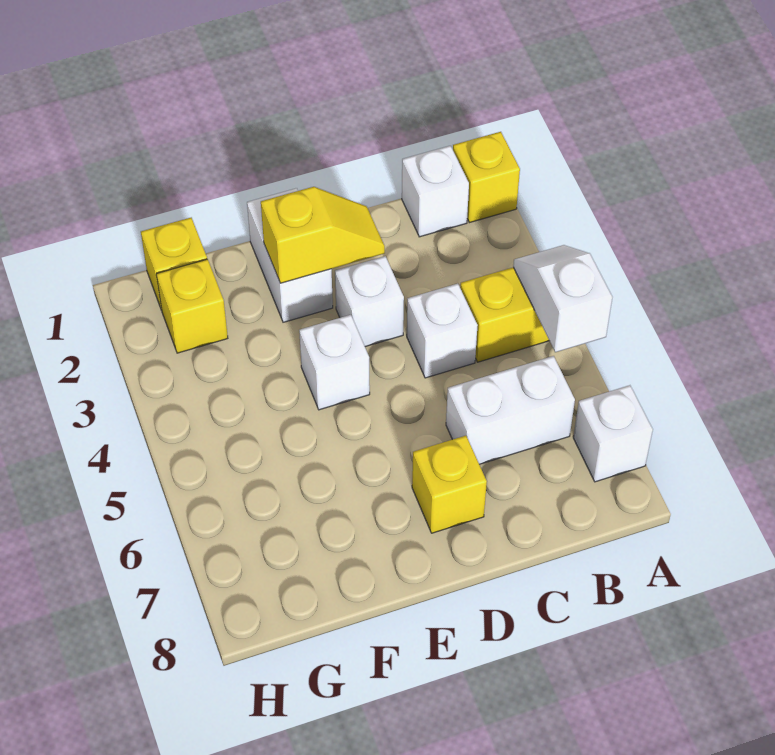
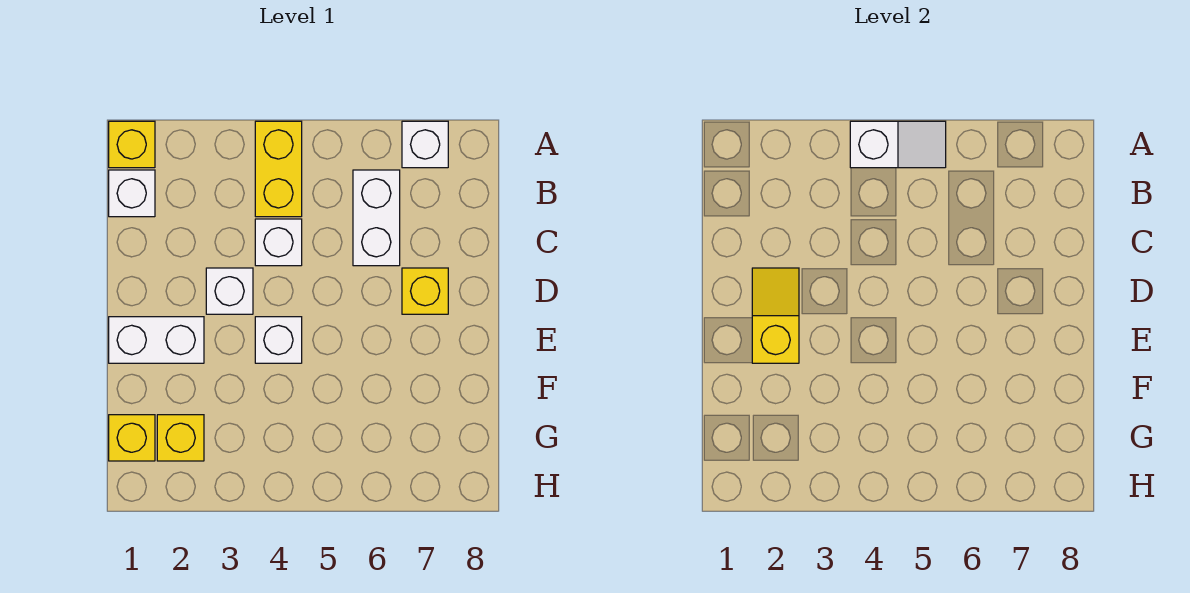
white 1x2 slope [513,245,612,352] -> white 1x2 slope turned to [850,121,946,168]

